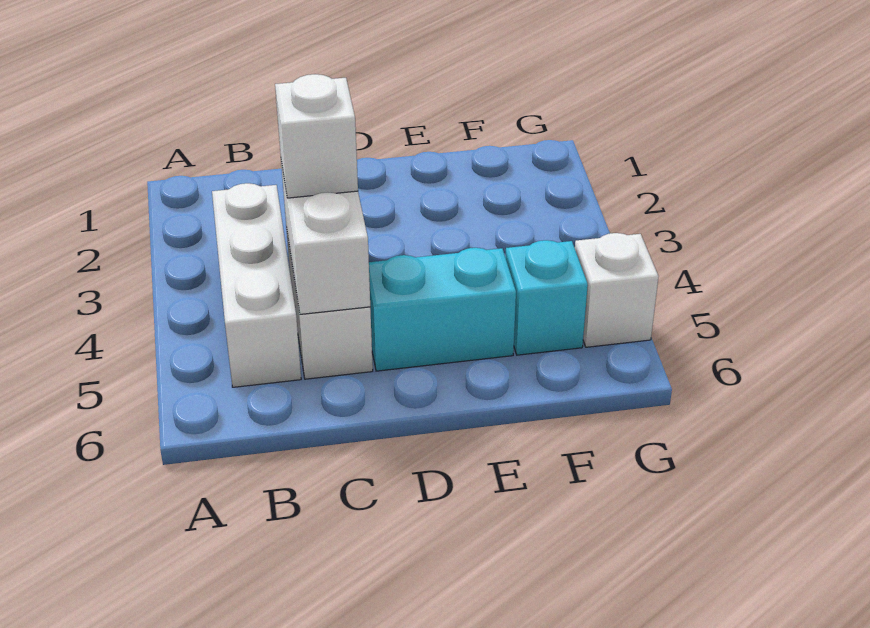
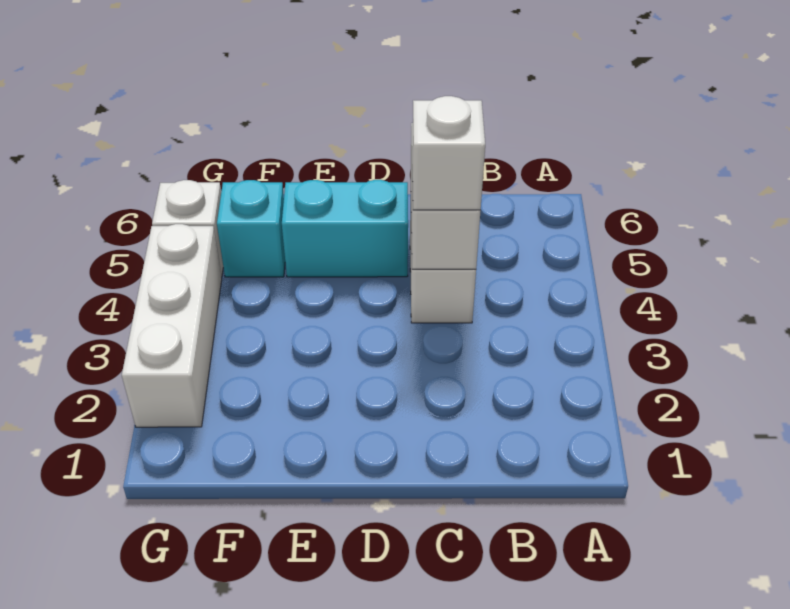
white 1x3 brick [212,183,301,387] -> white 1x3 brick moved to [122,224,222,427]

